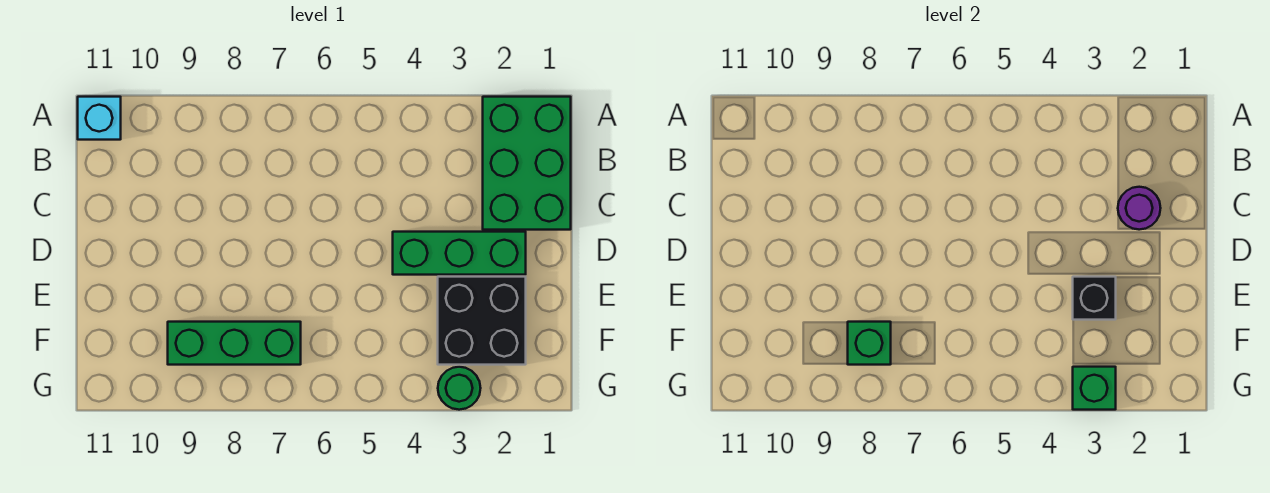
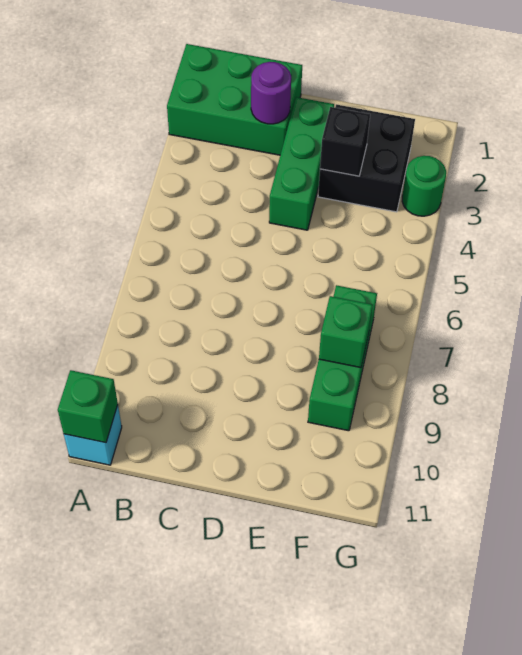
green 1x1 brick [1073,367,1116,410] -> green 1x1 brick moved to [58,370,118,443]

